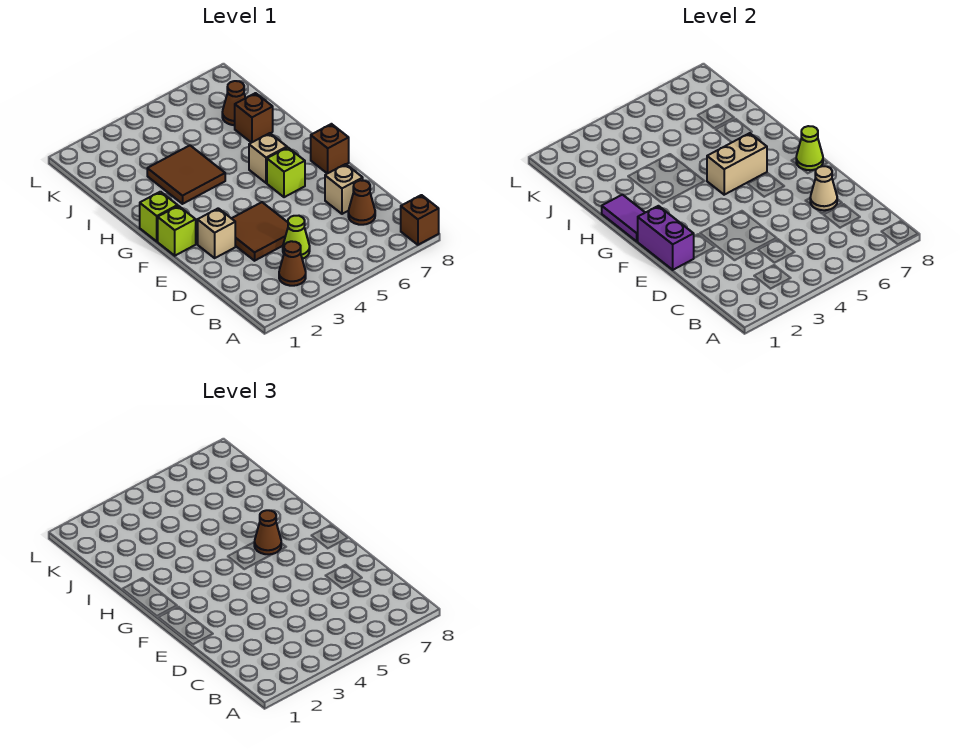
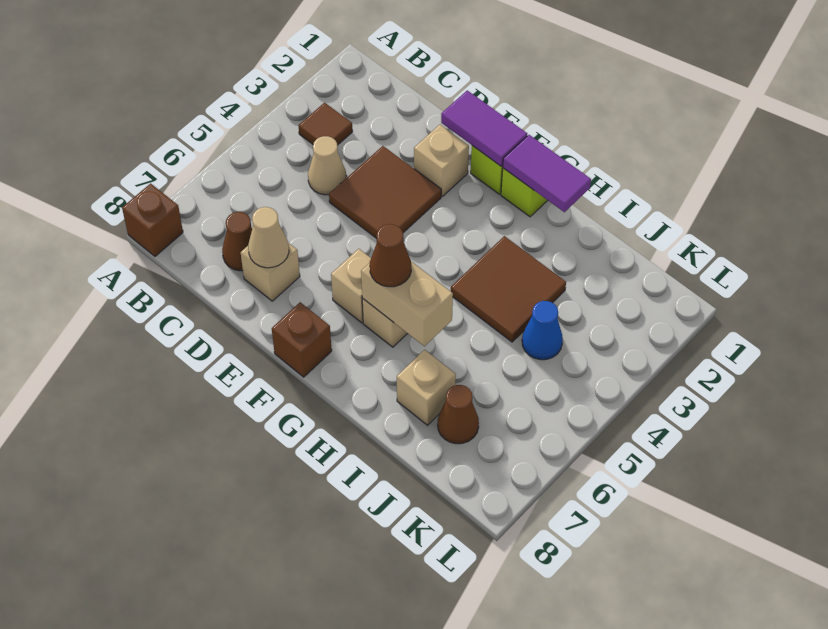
brown 1x1 cone [279,241,306,286] -> brown 1x1 tile [298,103,353,145]
lime 1x1 cone [283,216,310,259] -> tan 1x1 cone [308,136,346,195]
purple 1x2 brick [638,206,694,270] -> purple 1x2 tile [441,90,527,166]
lime 1x1 brick [267,147,305,197] -> tan 1x1 brick [331,249,371,323]
lime 1x1 cone [796,126,823,170] -> none
tan 1x2 brick [707,133,767,195] -> tan 1x2 brick turned to [361,262,453,346]
brown 1x1 brick [235,93,273,143] -> tan 1x1 brick [397,350,456,425]
none -> blue 1x1 cone [522,301,563,360]

